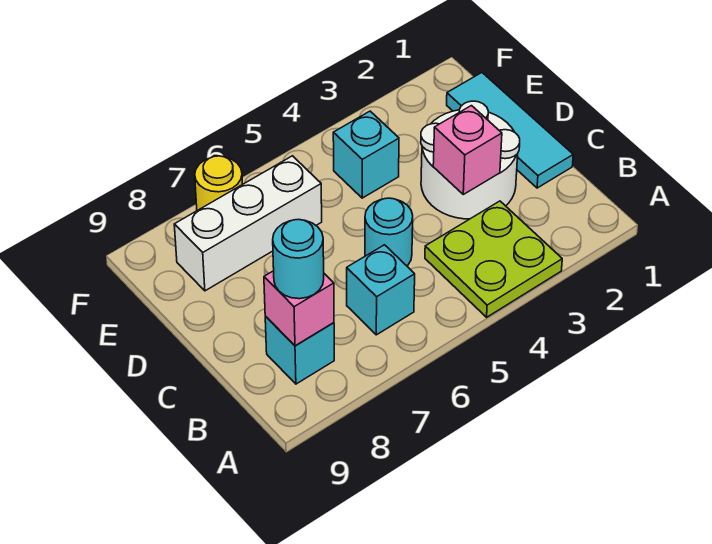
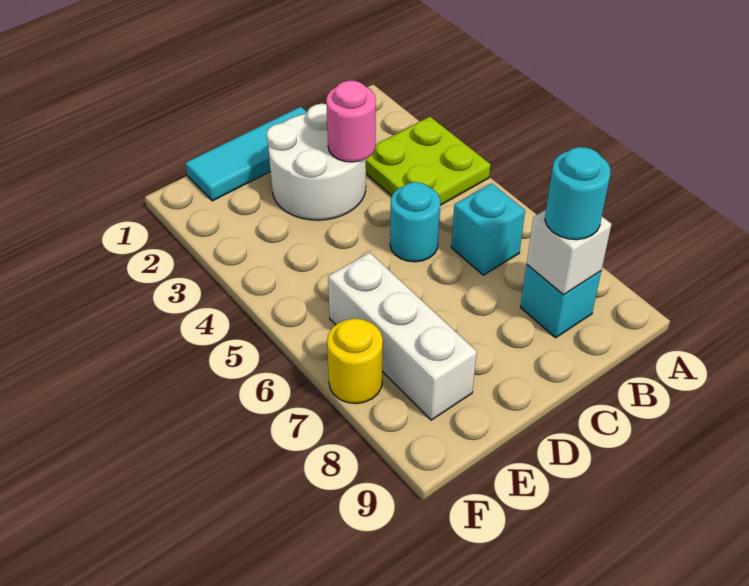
pink 1x1 brick [264,271,334,346] -> white 1x1 brick [527,210,611,295]
pink 1x1 brick [433,106,502,194] -> pink 1x1 round brick [326,81,376,162]
cyan 1x1 brick [333,111,399,198] -> none

